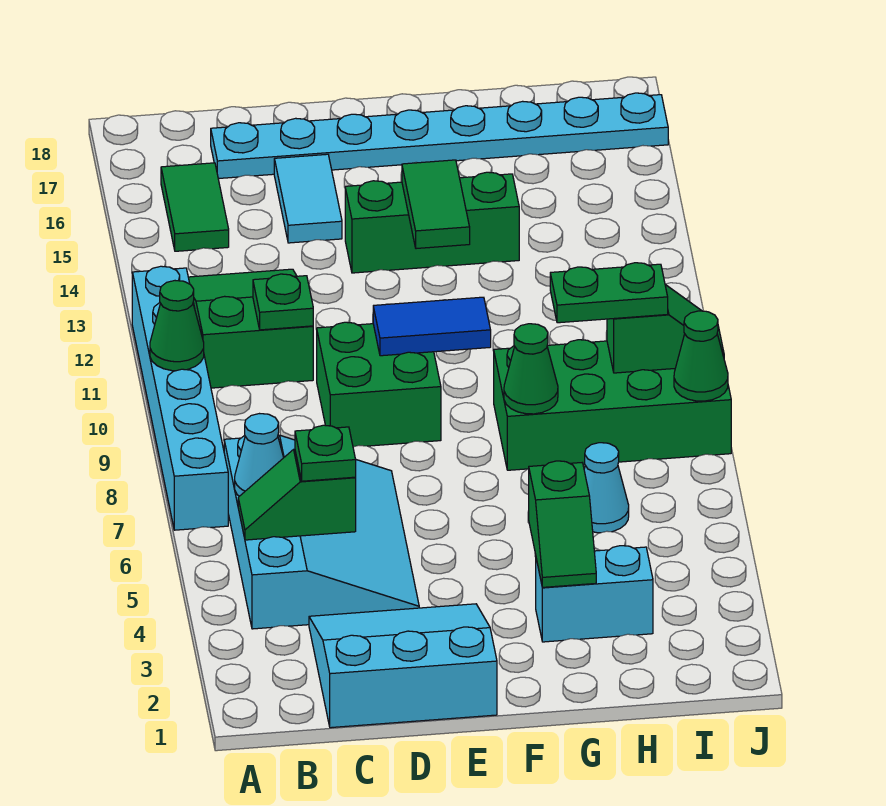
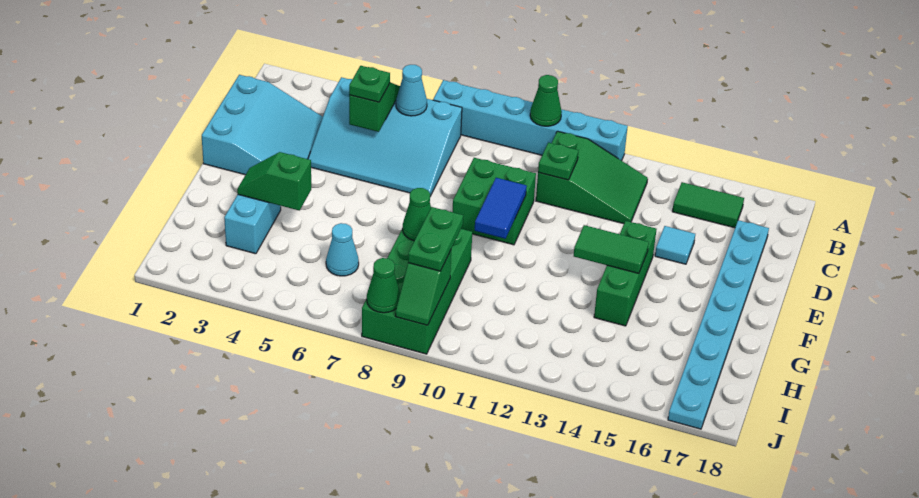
cyan 1x2 tile [274,154,342,243] -> cyan 1x1 tile [655,226,695,264]

